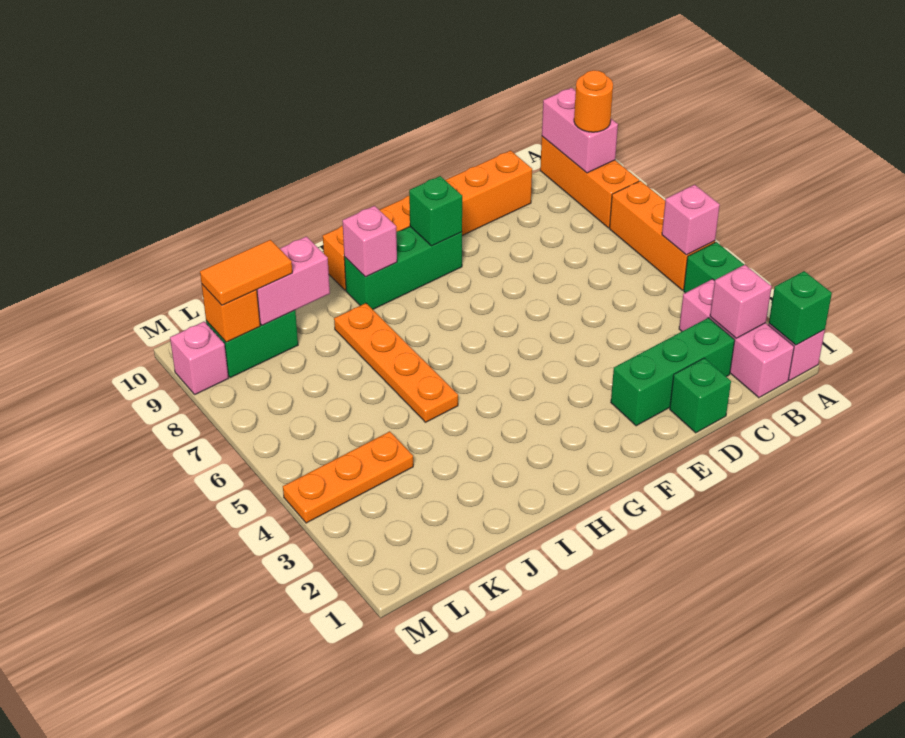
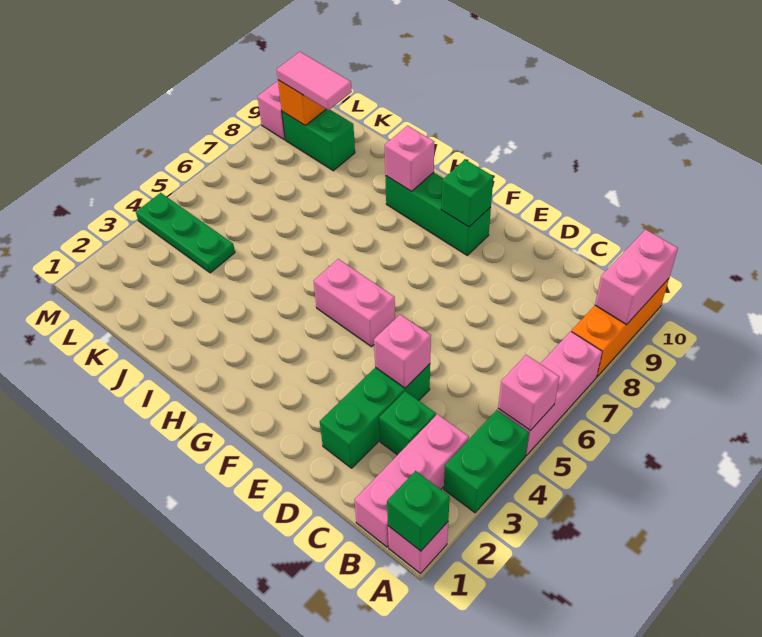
orange 1x3 brick [610,181,715,290] -> pink 1x3 brick [498,331,602,456]
orange 1x1 round brick [574,70,613,132] -> none
pink 1x1 brick [710,265,772,338] -> pink 1x1 brick moved to [374,314,431,388]
green 1x3 brick [611,318,735,426] -> green 1x3 brick turned to [320,364,430,468]
orange 1x6 brick [323,150,532,291] -> none
green 1x1 brick [670,358,731,433] -> green 1x1 brick moved to [379,391,436,455]
orange 1x4 plate [334,303,458,422] -> none
pink 1x2 brick [257,236,330,325] -> pink 1x2 brick moved to [314,259,395,347]
orange 1x3 plate [283,431,413,523] -> green 1x3 plate [136,193,235,273]
orange 1x2 tile [200,240,292,305] -> pink 1x2 tile [277,52,352,110]

